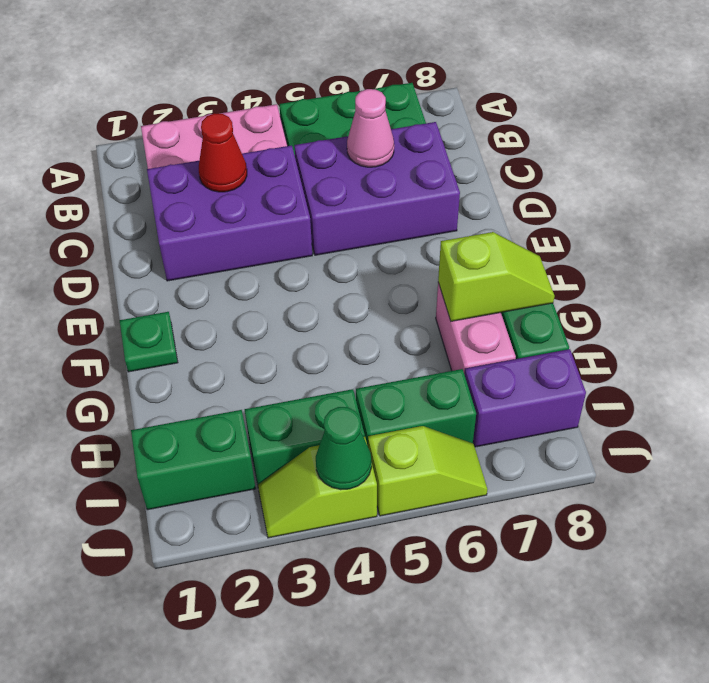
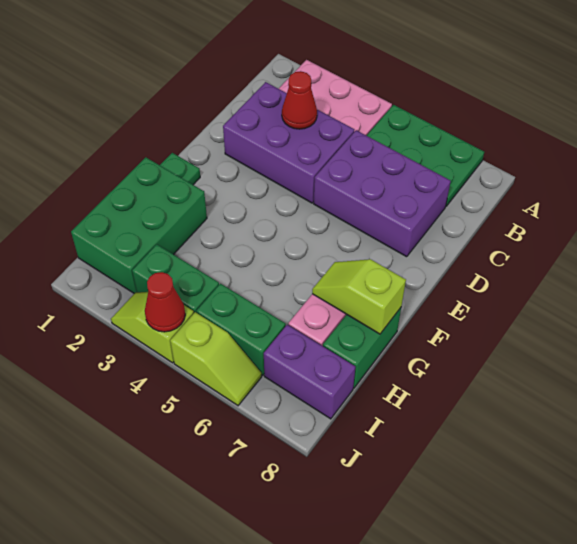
pink 1x1 cone [347,89,394,167] -> none
lime 1x2 slope [438,232,555,321] -> lime 1x2 slope turned to [312,259,406,334]
green 1x2 brick [131,410,256,510] -> green 2x3 brick [71,157,207,293]
green 1x1 cone [316,407,372,490] -> red 1x1 cone [145,272,185,332]

